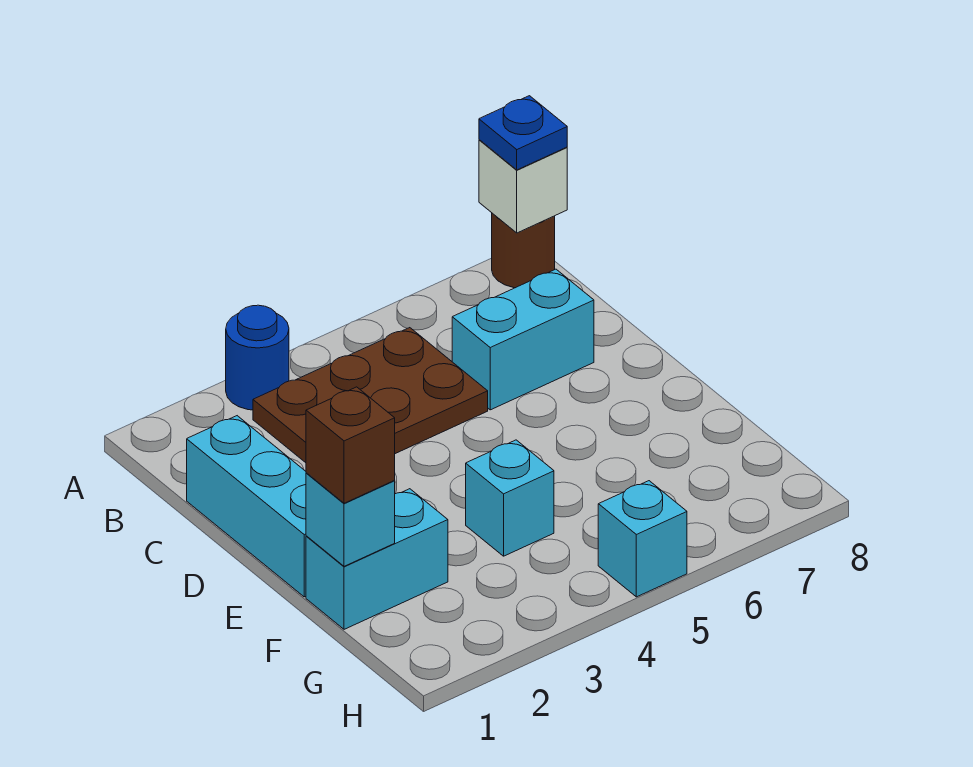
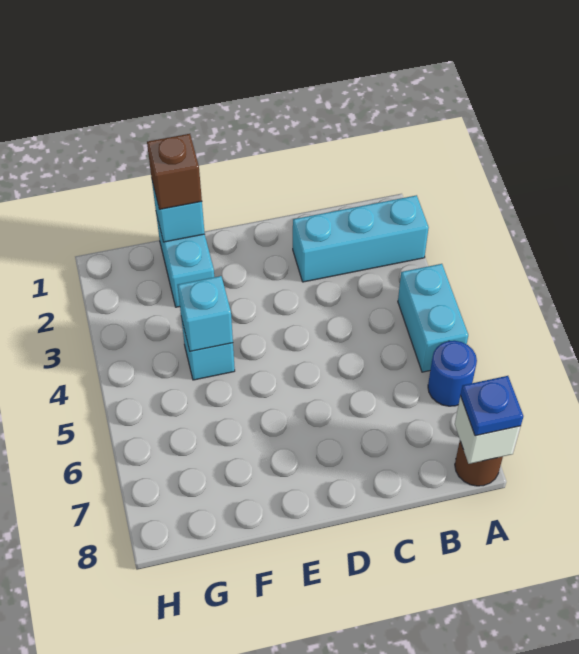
blue 1x1 round brick [226,305,289,410] -> blue 1x1 round brick moved to [428,341,477,406]
brown 2x3 plate [253,328,488,463] -> none
cyan 1x3 brick [187,416,306,597] -> cyan 1x3 brick moved to [293,195,429,282]
cyan 1x2 brick [452,269,594,410] -> cyan 1x2 brick moved to [398,264,468,372]
cyan 1x1 brick [598,481,687,597] -> cyan 1x1 brick moved to [178,276,233,351]

